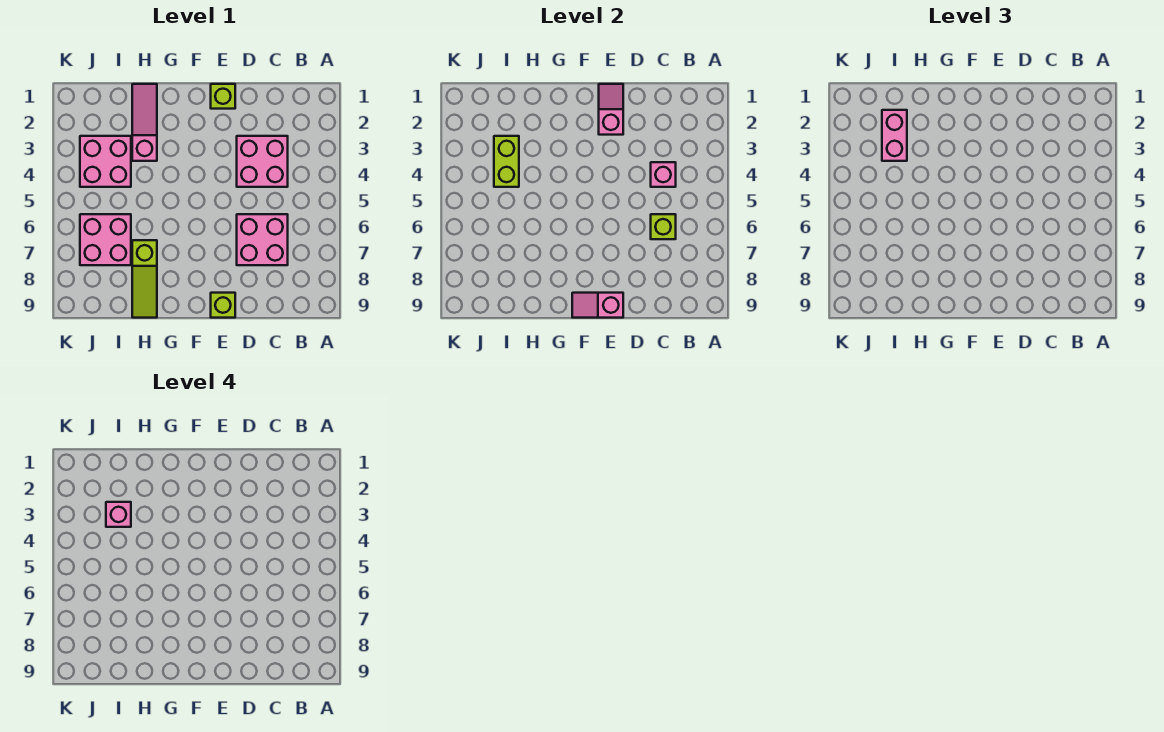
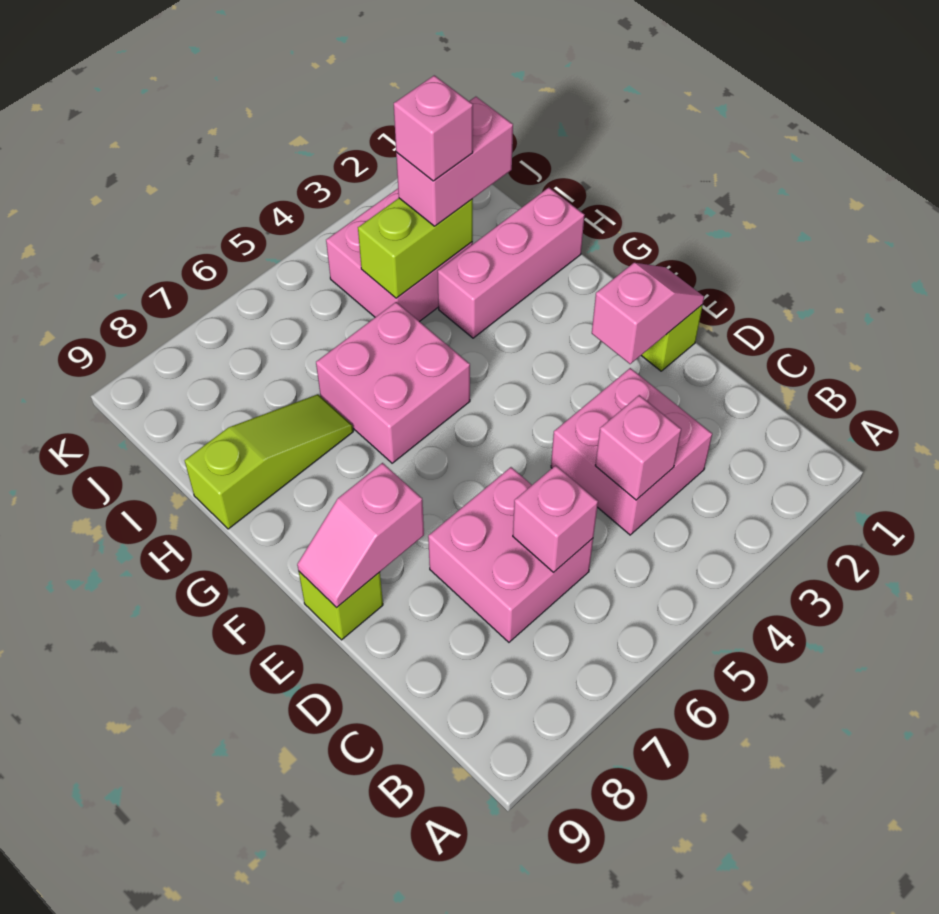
lime 1x1 brick [651,214,676,239] -> pink 1x1 brick [513,465,598,572]
pink 1x2 slope [572,293,623,318] -> pink 1x2 slope turned to [297,463,424,608]
pink 1x3 slope [132,84,157,161] -> pink 1x3 brick [438,188,584,338]
lime 1x3 slope [132,240,157,318] -> lime 1x3 slope turned to [185,394,353,529]
pink 2x2 brick [80,214,131,265] -> pink 2x2 brick moved to [316,302,470,463]

